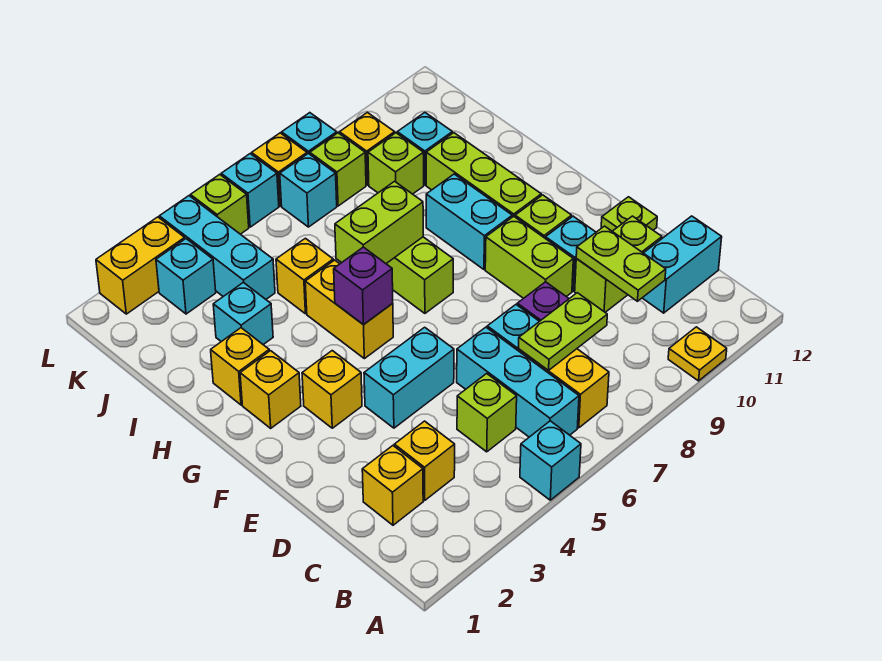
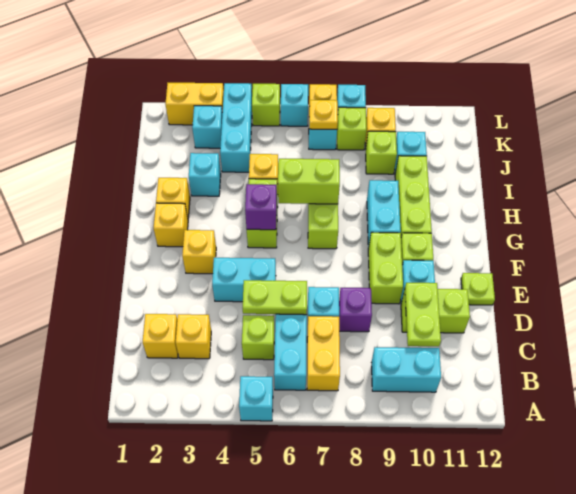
yellow 1x1 plate [668,327,727,381] -> yellow 1x1 plate moved to [309,100,338,129]
lime 1x2 plate [519,293,607,370] -> lime 1x2 plate moved to [243,280,307,315]
cyan 1x2 brick [643,216,722,313] -> cyan 1x2 brick moved to [372,347,441,392]
yellow 1x2 brick [305,260,393,359] -> lime 1x2 brick [247,179,278,248]

